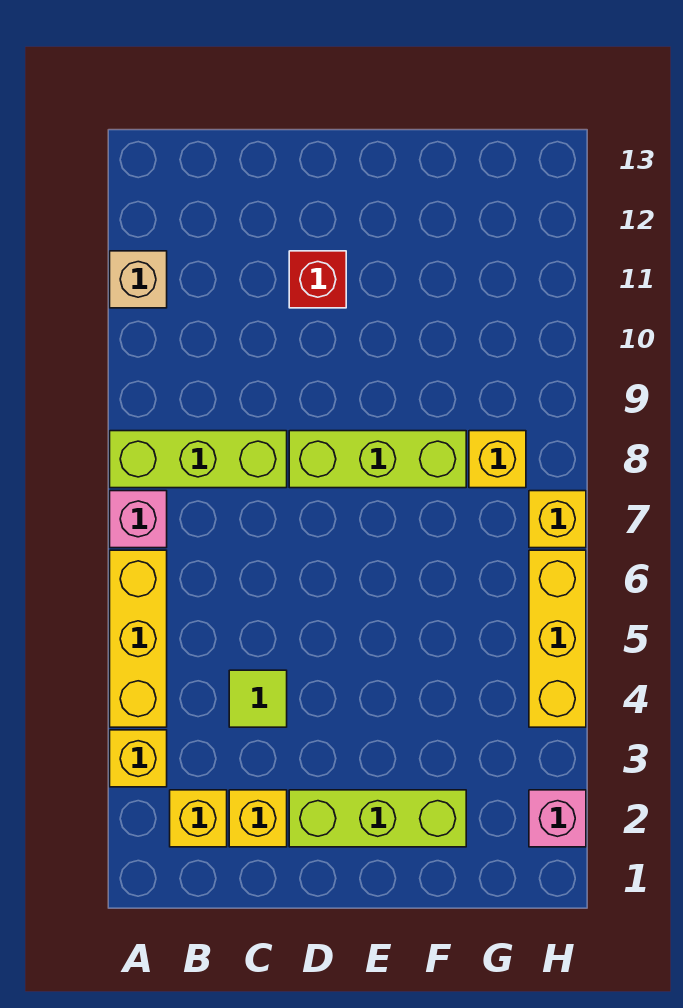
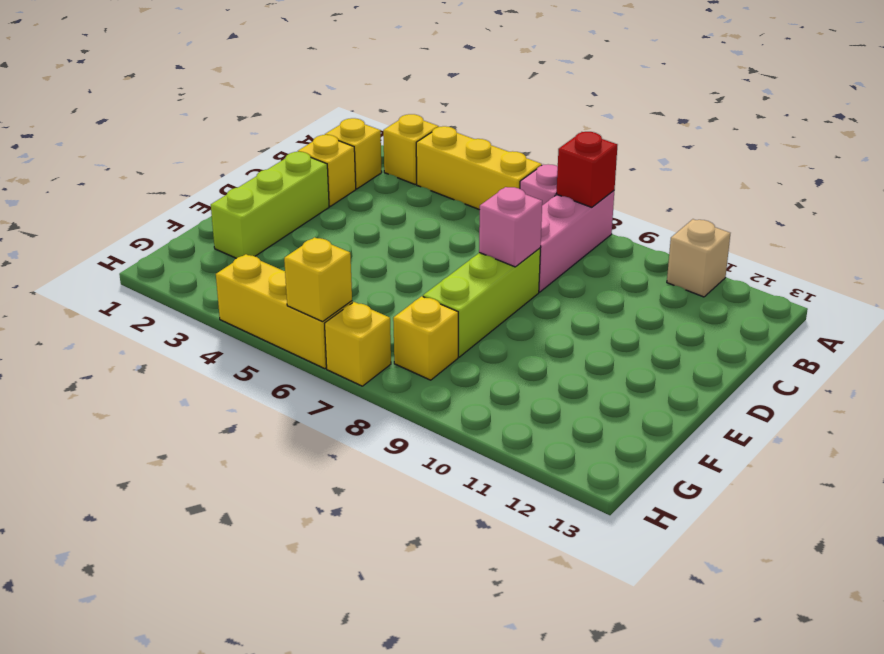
lime 1x3 brick [110,431,287,488] -> pink 1x3 brick [539,191,614,292]
lime 1x1 tile [229,670,287,727] -> none
red 1x1 brick [289,251,346,308] -> red 1x1 brick moved to [556,132,617,207]
pink 1x1 brick [529,790,586,847] -> pink 1x1 brick moved to [479,187,542,267]
none -> yellow 1x1 brick [284,237,352,322]

